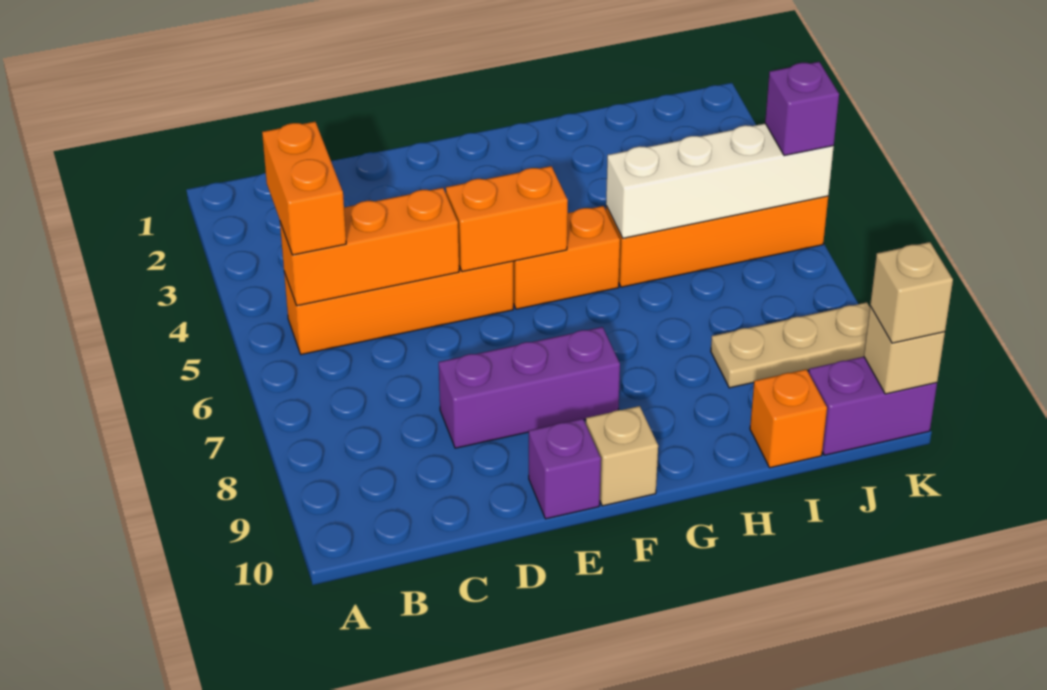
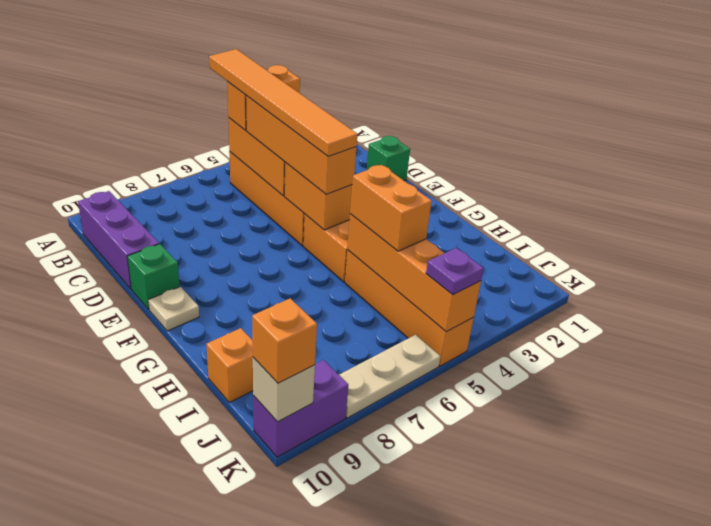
none -> orange 1x6 tile [209,49,358,156]
none -> orange 1x4 brick [246,95,357,194]
none -> green 1x1 brick [367,136,410,181]
purple 1x3 brick [439,327,620,448] -> purple 1x3 brick moved to [78,191,159,289]
purple 1x1 brick [529,419,601,519] -> green 1x1 brick [127,244,180,310]
tan 1x1 brick [586,406,658,506] -> tan 1x1 plate [148,287,199,331]
white 1x4 brick [606,124,834,238] -> orange 1x4 brick [347,214,481,332]
none -> orange 1x2 brick [350,165,432,251]
tan 1x3 plate [711,302,870,388] -> tan 1x3 plate turned to [339,335,441,418]
purple 1x2 brick [809,357,937,455] -> purple 1x2 brick turned to [253,360,348,457]
purple 1x1 brick [765,62,839,156] -> purple 1x1 plate [426,248,484,295]
tan 1x1 brick [870,242,953,343] -> orange 1x1 brick [252,298,317,383]

